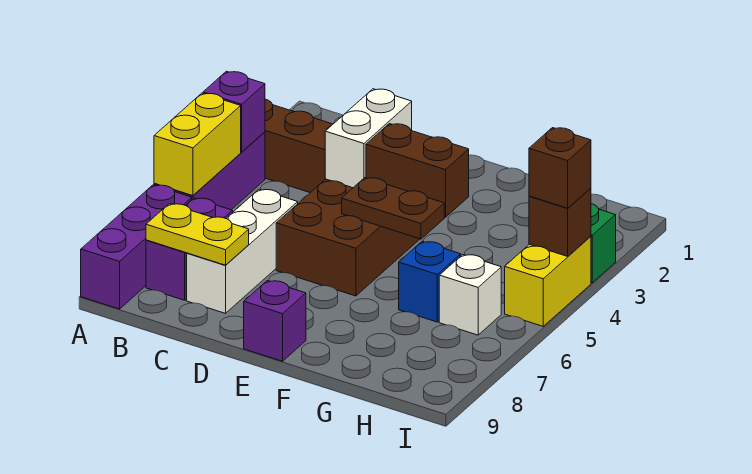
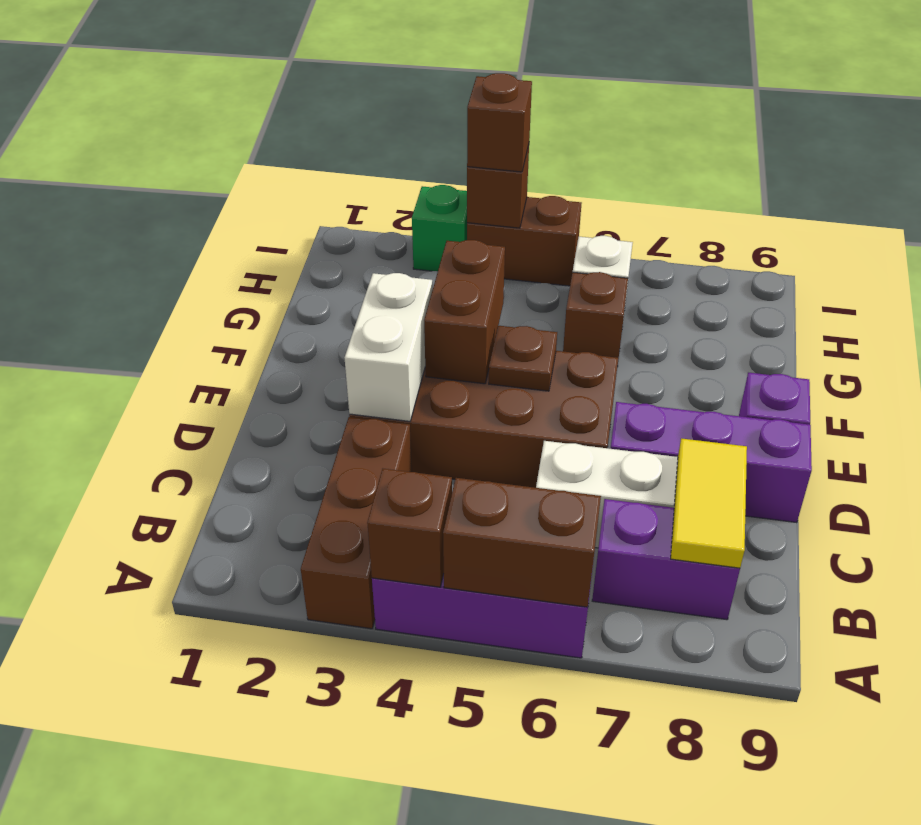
purple 1x1 brick [203,71,265,152] -> brown 1x1 brick [367,469,452,587]
yellow 1x2 brick [154,93,241,196] -> brown 1x2 brick [443,478,601,607]
purple 1x3 brick [81,185,192,309] -> purple 1x3 brick moved to [610,402,812,523]
yellow 1x2 plate [146,204,249,265] -> yellow 1x2 tile [671,438,747,568]
white 1x2 brick [325,89,412,188] -> white 1x2 brick turned to [344,273,433,421]
brown 1x2 plate [342,178,444,239] -> brown 1x1 plate [489,326,557,391]
blue 1x1 brick [399,242,461,322] -> brown 1x1 brick [563,272,628,367]
yellow 1x2 brick [505,236,591,326] -> brown 1x2 brick [467,196,581,286]

